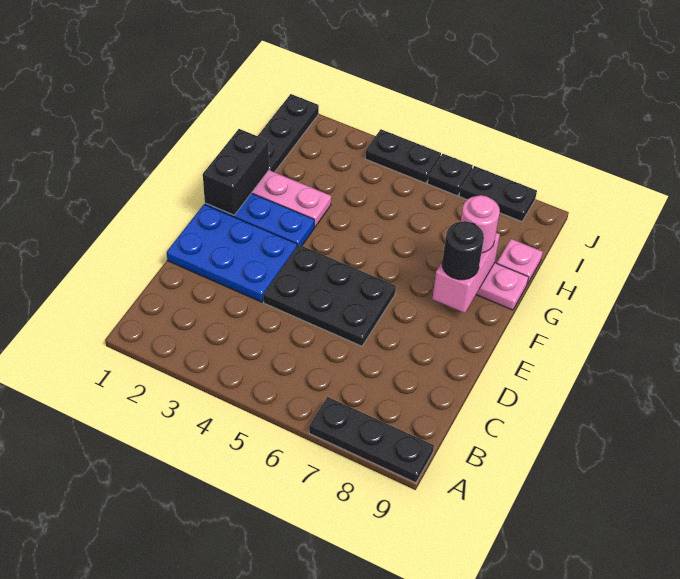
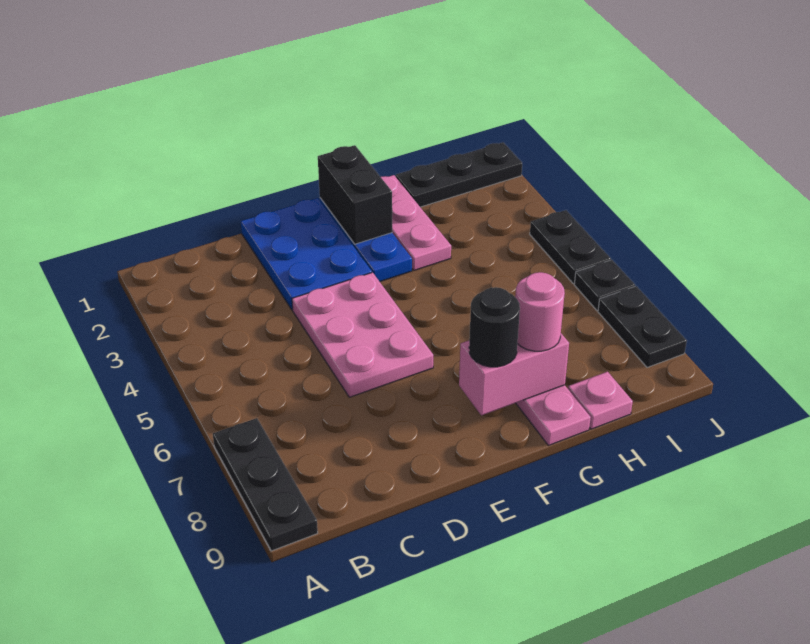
black 2x3 plate [263,245,396,346] -> pink 2x3 plate [292,273,433,397]
black 1x2 brick [203,129,269,215] -> black 1x2 brick turned to [318,145,392,244]

